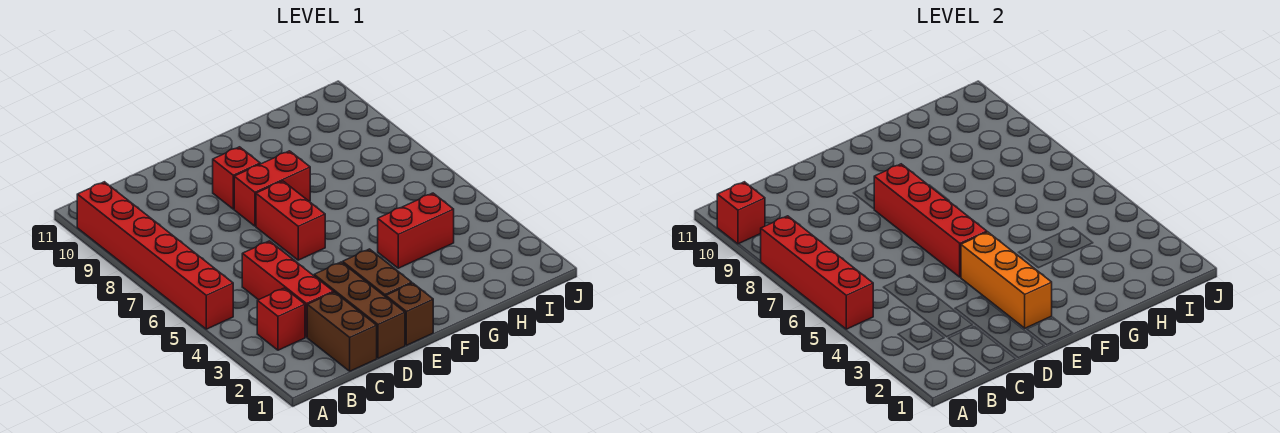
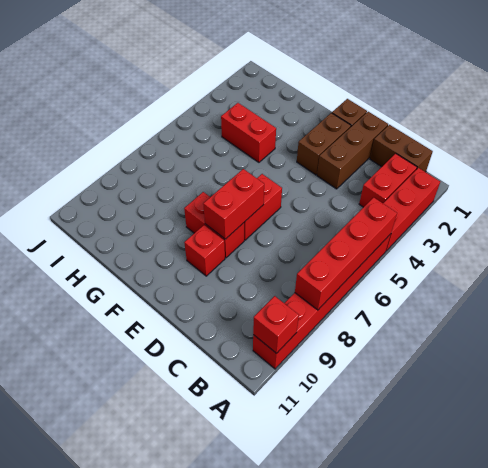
red 1x1 brick [257,288,305,350] -> red 1x2 brick [359,154,417,207]
brown 1x2 brick [307,292,377,371] -> brown 1x2 brick turned to [370,125,433,172]
red 1x3 brick [242,241,333,337] -> red 1x3 brick moved to [383,168,440,251]
orange 1x3 brick [961,232,1052,328] -> none
red 1x4 brick [874,164,987,277] -> red 1x2 brick [203,169,264,239]

